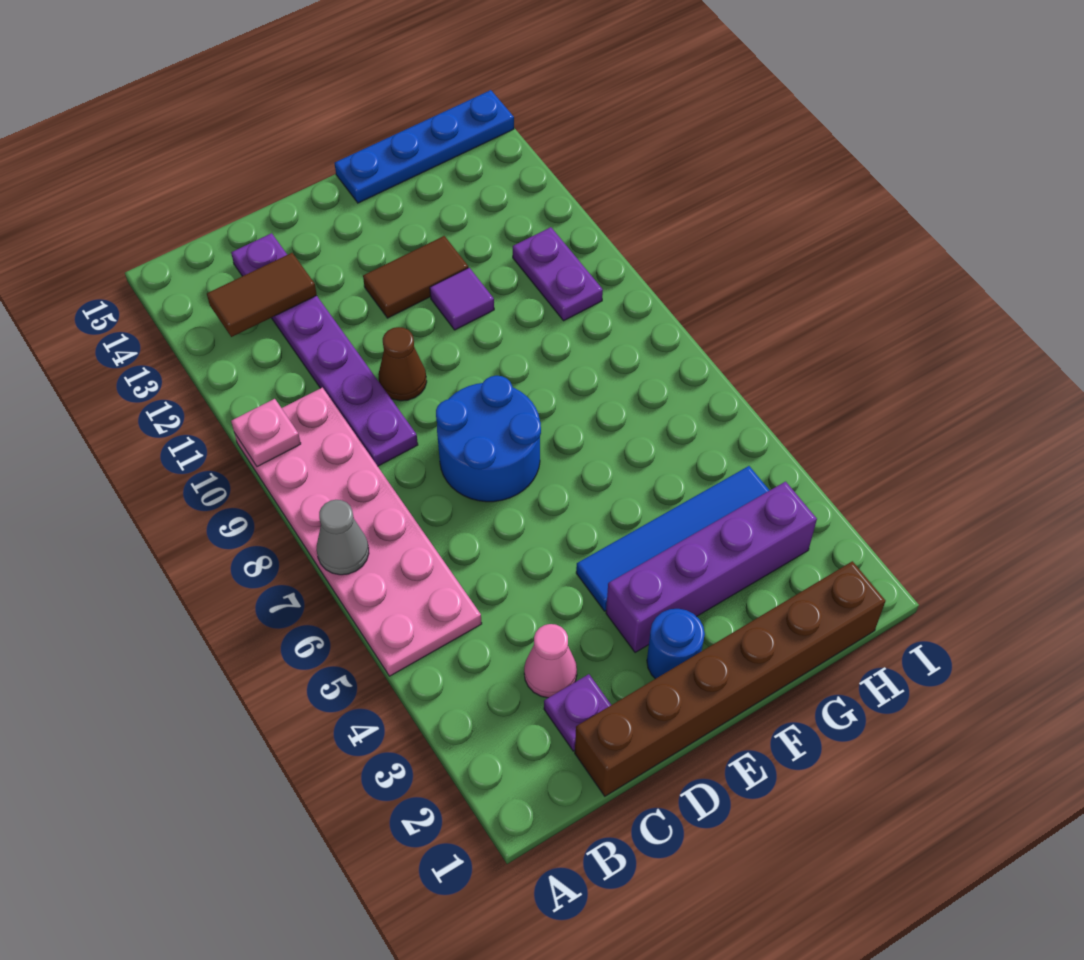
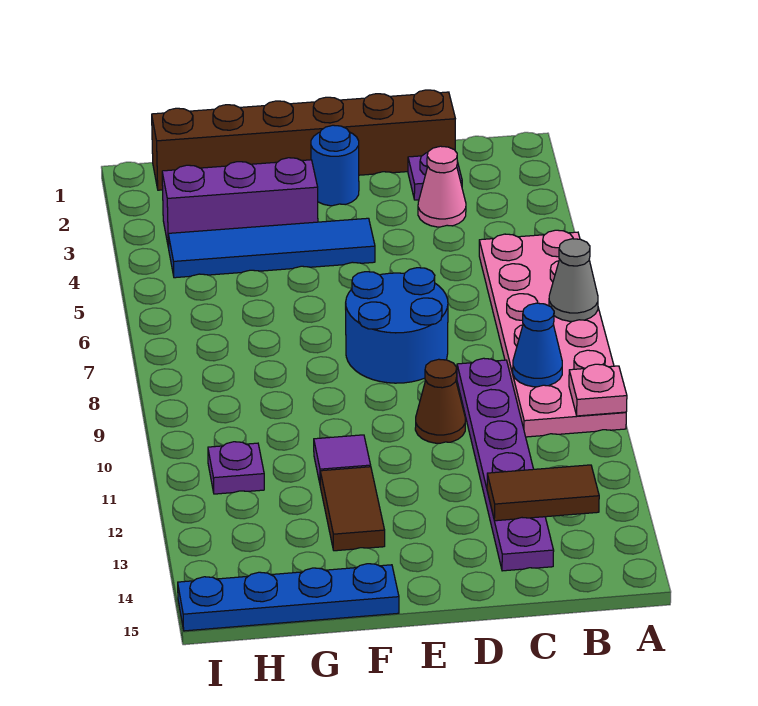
none -> blue 1x1 cone [513,303,562,387]
purple 1x4 brick [606,482,817,653] -> purple 1x3 brick [162,158,318,248]
brown 1x2 tile [363,236,468,318] -> brown 1x2 tile turned to [320,467,385,551]
purple 1x2 plate [513,227,603,321] -> purple 1x1 plate [208,442,264,494]

